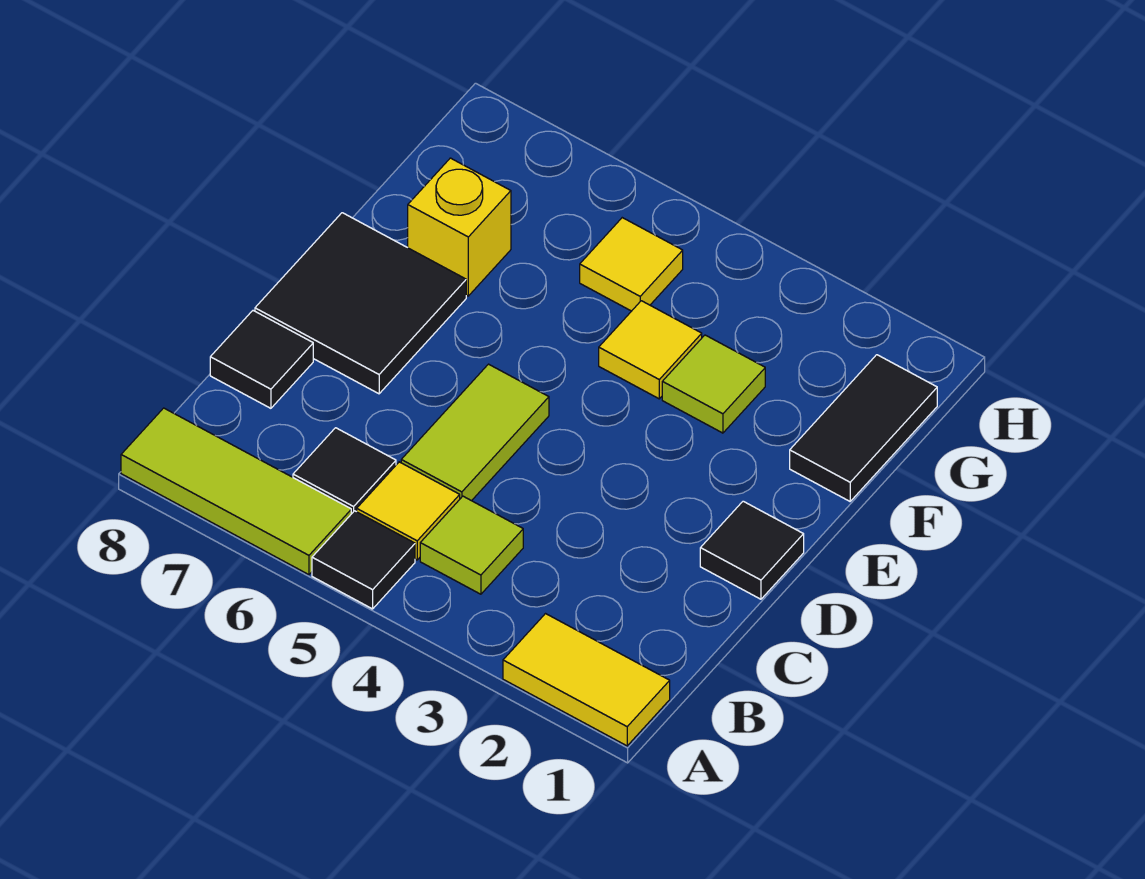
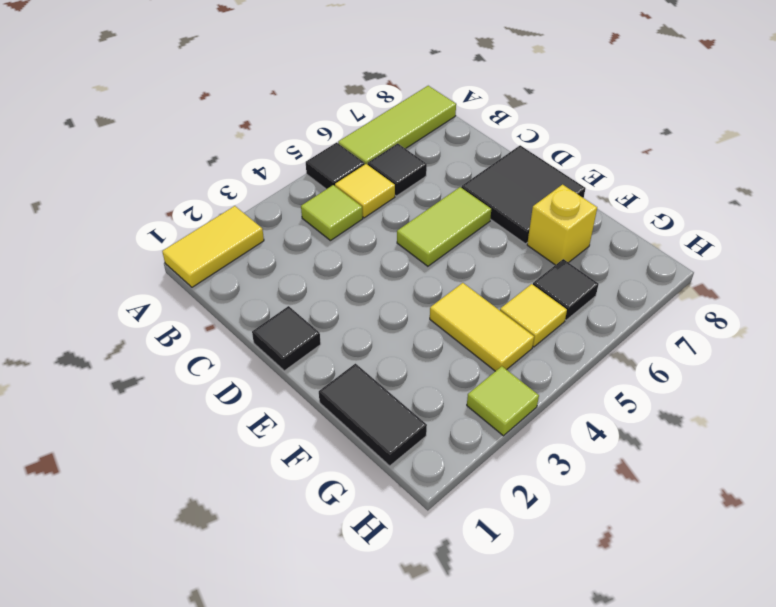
lime 1x2 tile [401,364,549,501] -> lime 1x2 tile turned to [397,187,491,266]
black 1x1 tile [210,311,313,408] -> black 1x1 tile moved to [533,259,599,320]
lime 1x1 tile [662,335,765,433] -> lime 1x1 tile moved to [467,366,539,436]
yellow 1x1 tile [599,301,702,399] -> yellow 1x2 tile [430,283,534,371]

